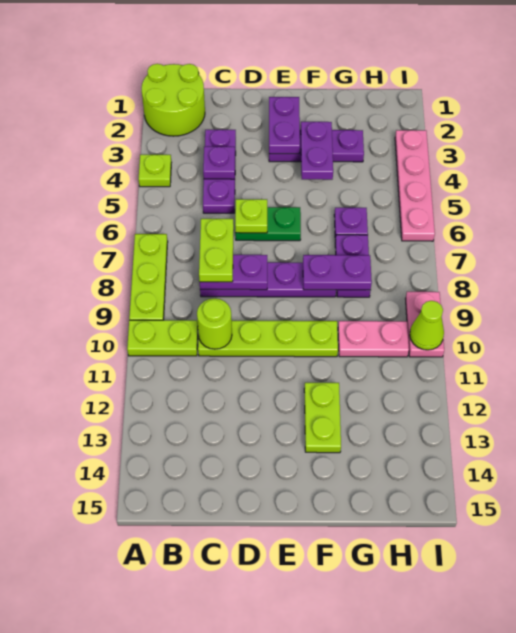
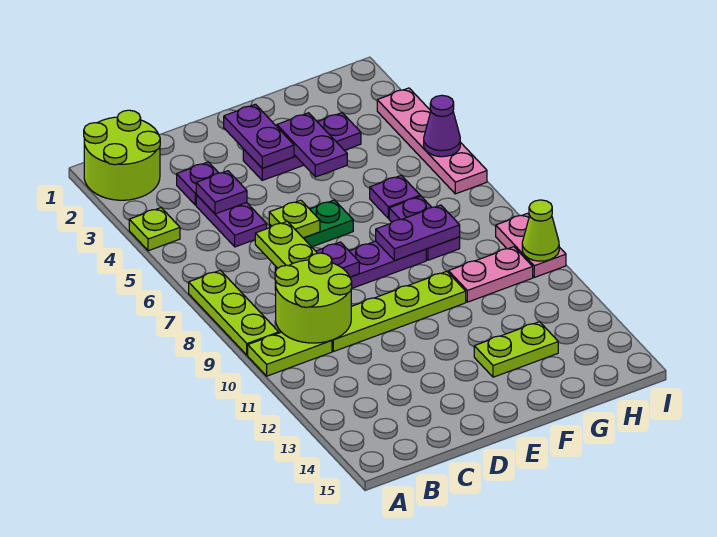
lime 1x1 round brick [197,298,232,349] -> lime 2x2 round brick [275,253,352,343]
lime 1x2 plate [304,383,341,453] -> lime 1x2 plate turned to [474,322,558,377]
none -> purple 1x1 cone [424,95,460,157]

